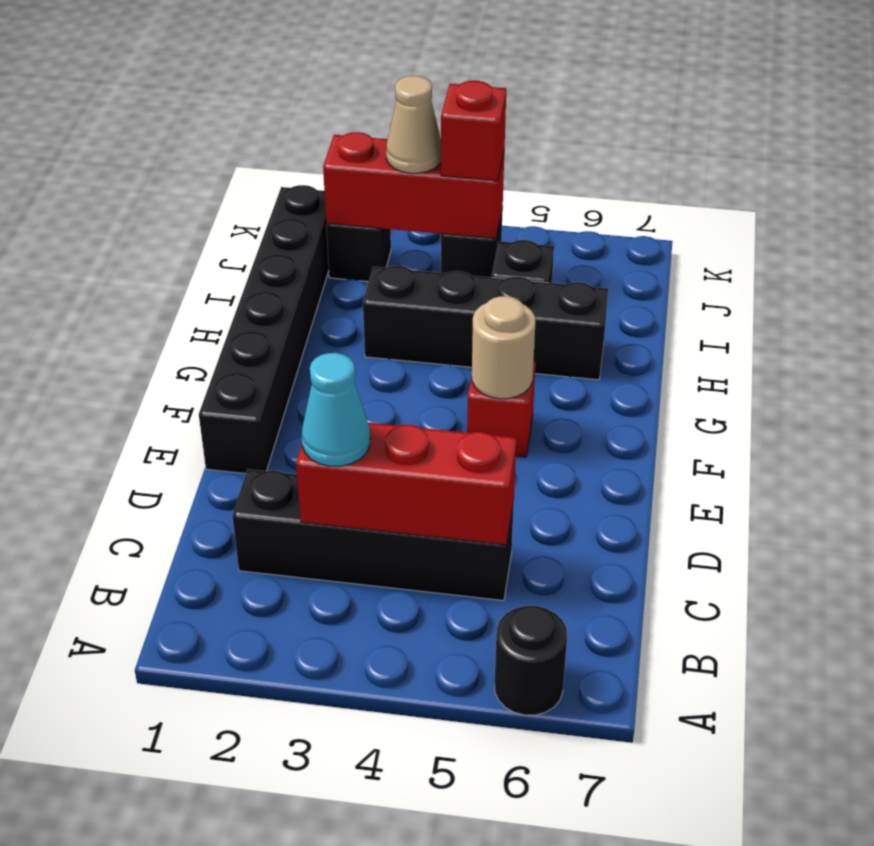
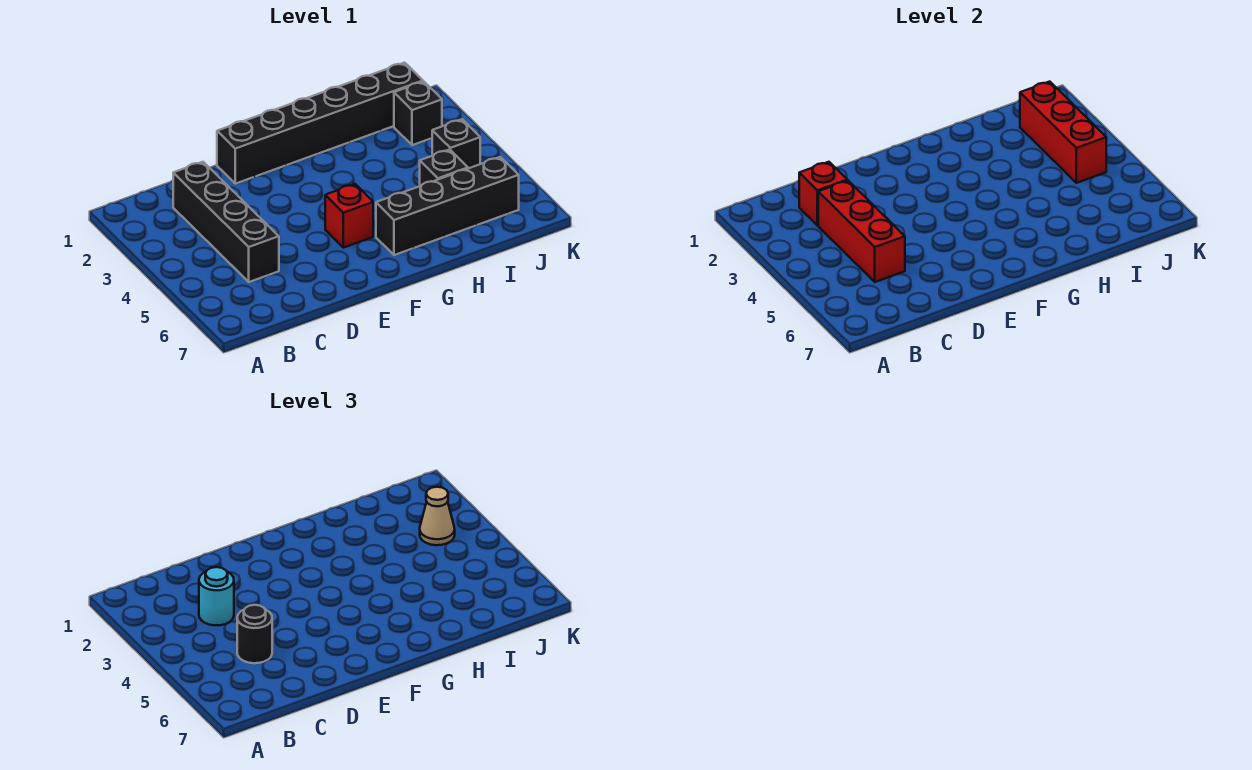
black 1x1 round brick [495,606,567,715] -> black 1x1 round brick moved to [237,605,272,663]
cyan 1x1 cone [302,353,370,466] -> cyan 1x1 round brick [199,567,234,625]
tan 1x1 round brick [472,296,536,399] -> none
black 1x4 brick [363,266,608,380] -> black 1x4 brick turned to [376,157,519,255]
red 1x1 brick [441,81,506,181] -> red 1x1 brick moved to [799,162,847,225]

